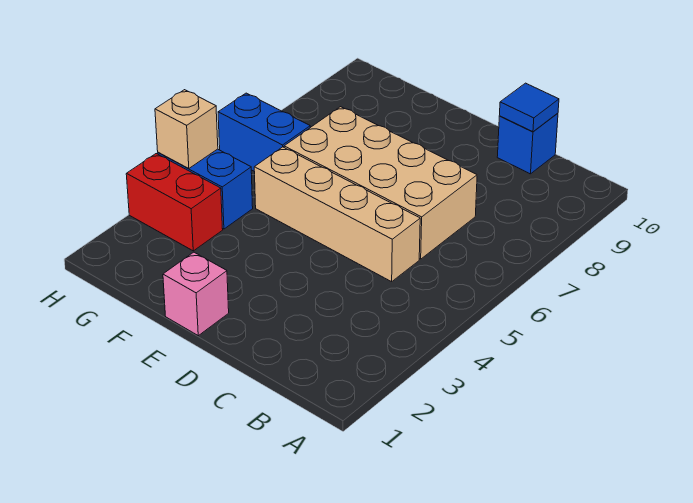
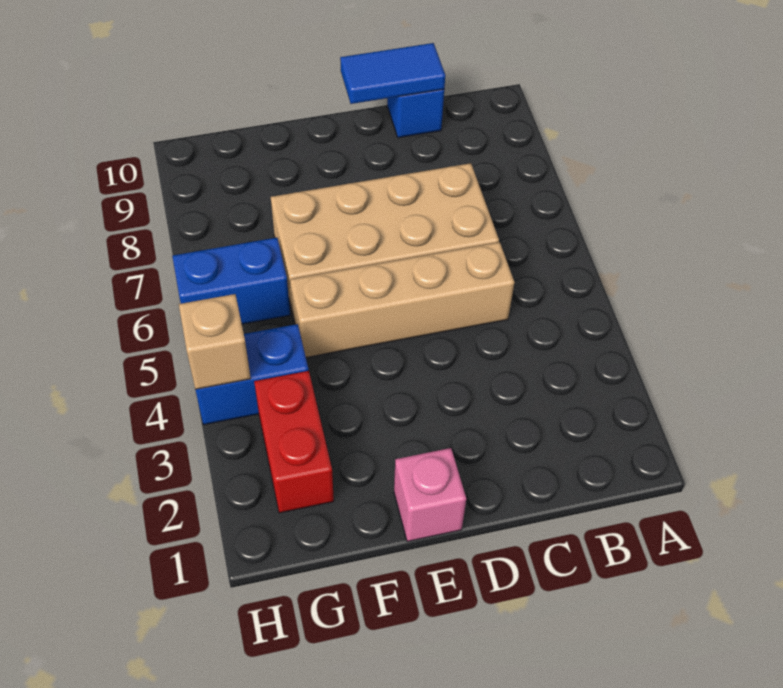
blue 1x1 tile [499,83,559,132] -> blue 1x2 tile [340,43,445,104]
red 1x2 brick [126,154,223,251] -> red 1x2 brick turned to [254,371,334,513]

